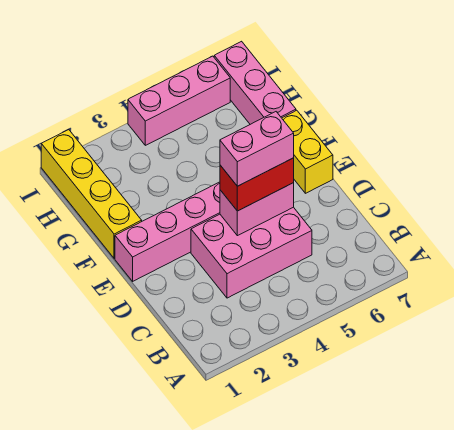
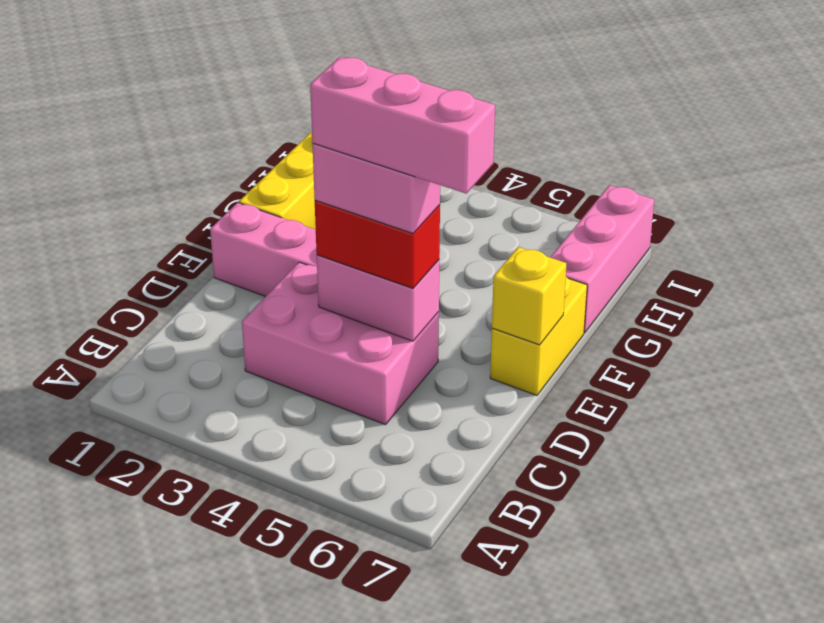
none -> yellow 1x1 brick [492,247,566,345]
pink 1x3 brick [128,56,230,145] -> pink 1x3 brick moved to [310,57,495,193]

